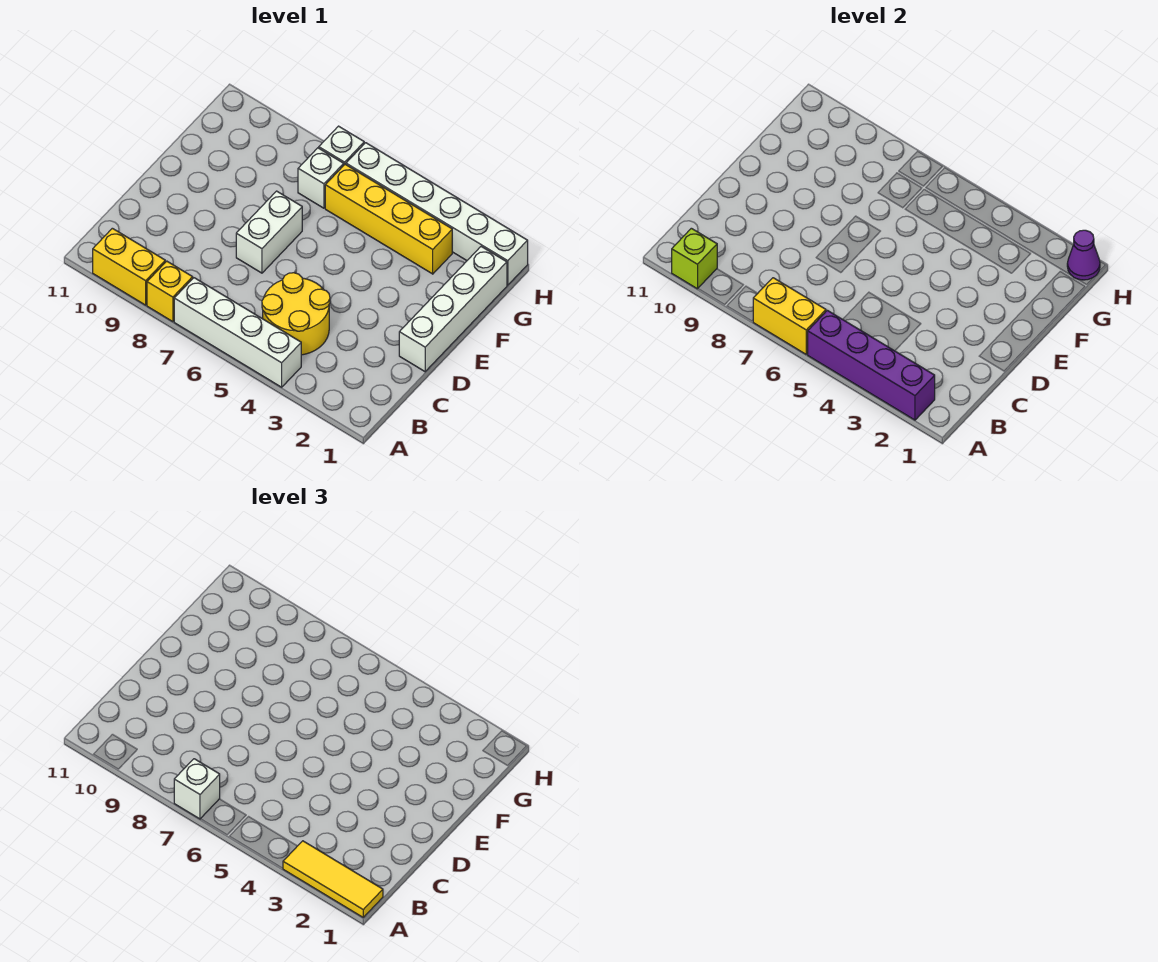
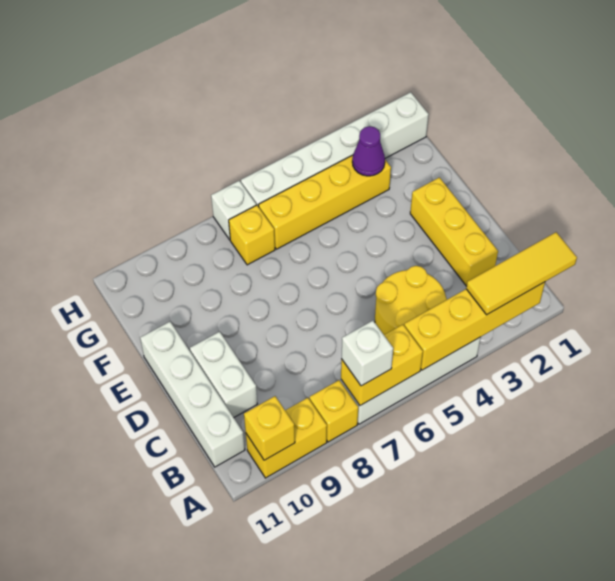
purple 1x4 brick [808,310,935,420] -> yellow 1x4 brick [404,282,545,370]
lime 1x1 brick [672,228,717,289] -> yellow 1x1 brick [244,396,295,460]
none -> yellow 1x3 brick [410,177,498,286]
white 1x4 brick [399,247,507,372] -> white 1x4 brick moved to [140,322,245,467]
white 1x2 brick [236,191,302,273] -> white 1x2 brick moved to [190,332,257,417]
white 1x1 brick [298,148,344,208] -> yellow 1x1 brick [229,205,275,265]
purple 1x1 cone [1067,230,1100,280] -> purple 1x1 cone moved to [352,126,385,176]

